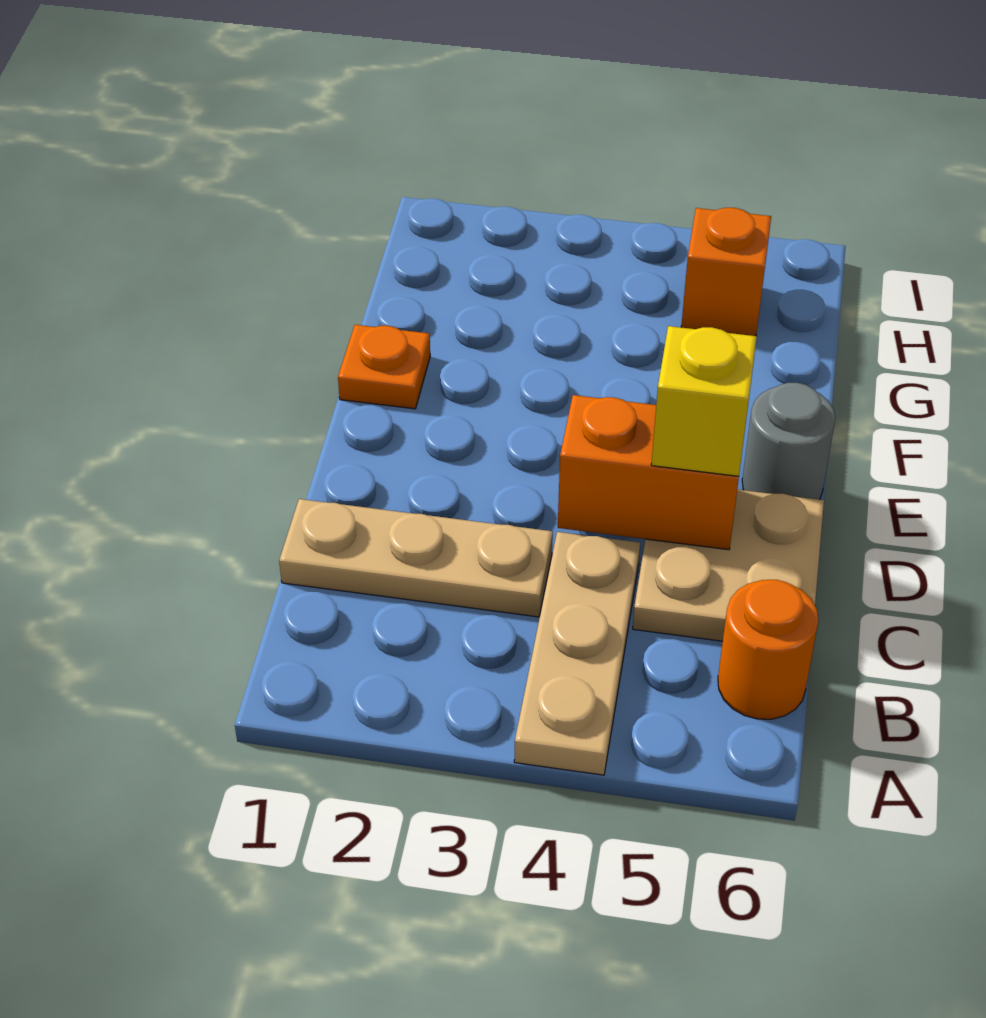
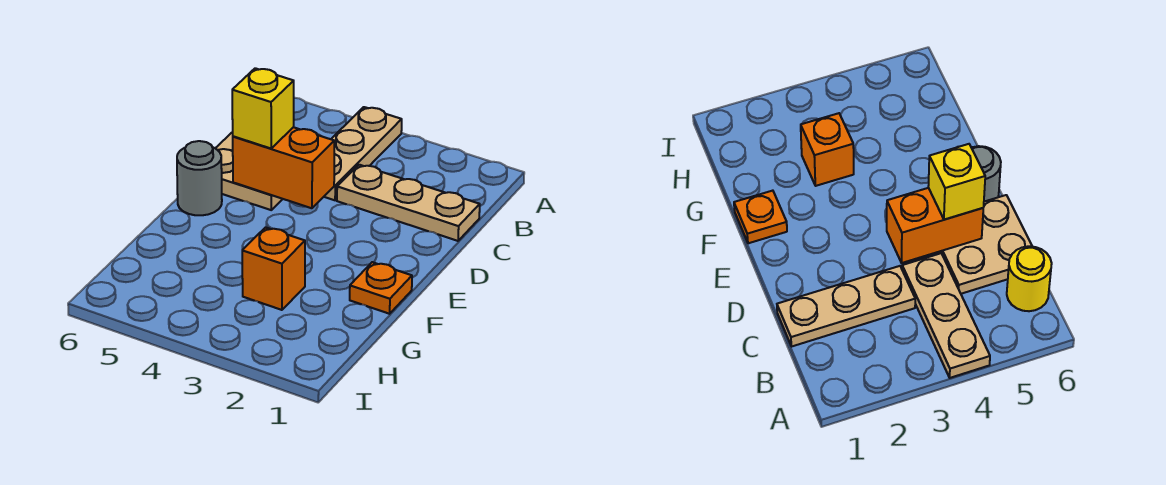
orange 1x1 round brick [718,580,818,719] -> yellow 1x1 round brick [1007,246,1052,311]
orange 1x1 brick [681,208,771,336] -> orange 1x1 brick moved to [242,227,305,310]

